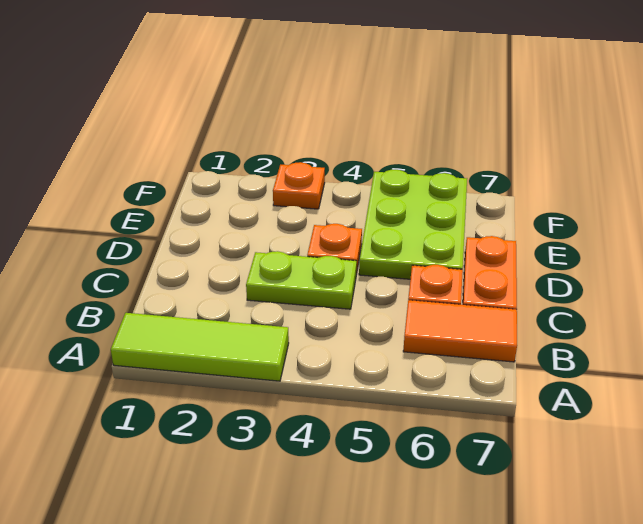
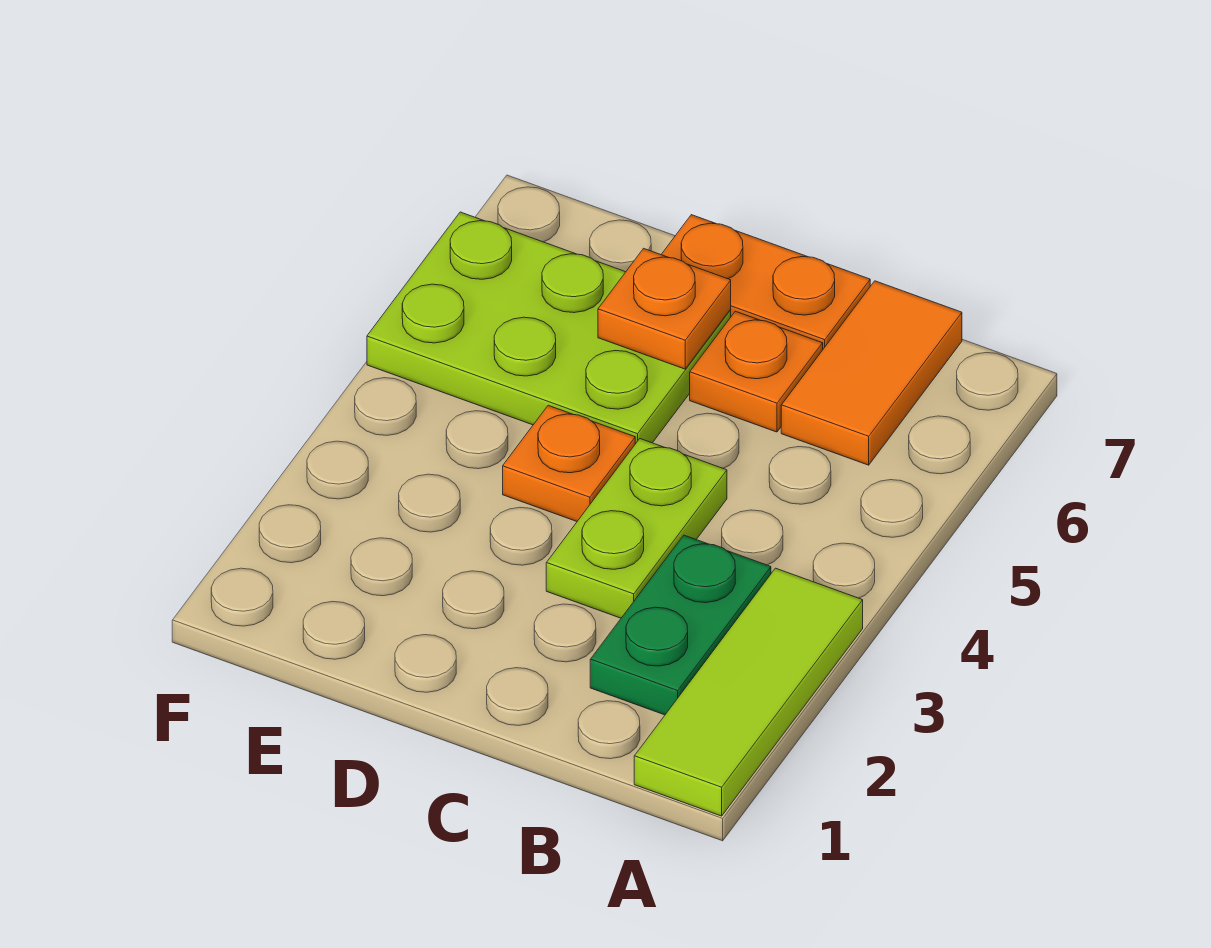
none -> green 1x2 plate [590,535,771,715]
orange 1x1 plate [273,162,325,209] -> orange 1x1 plate moved to [598,248,731,369]

